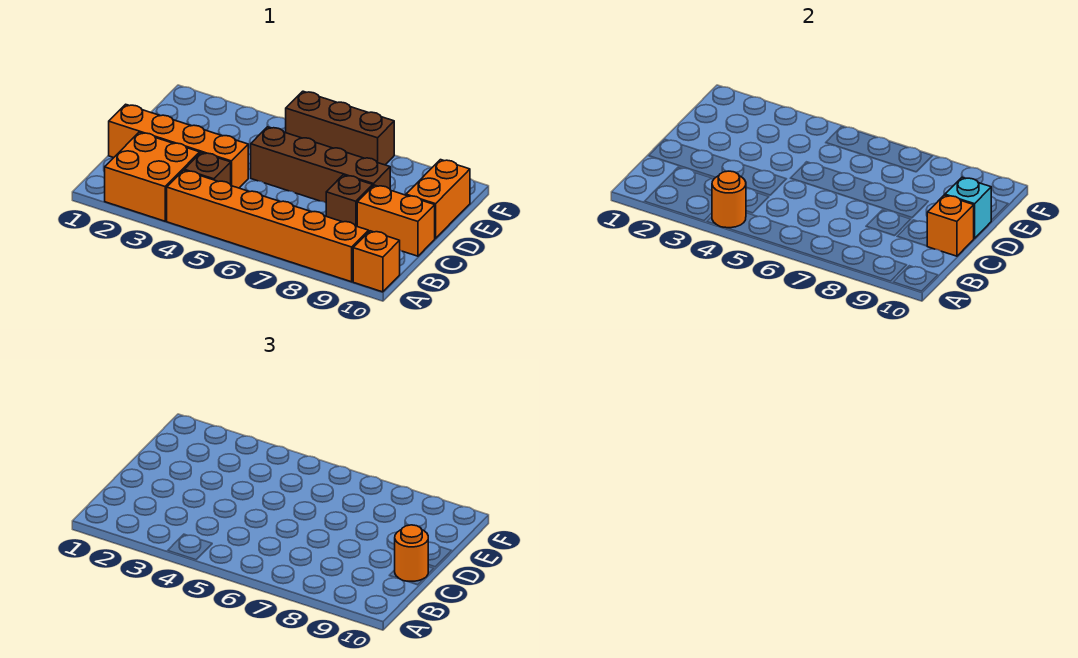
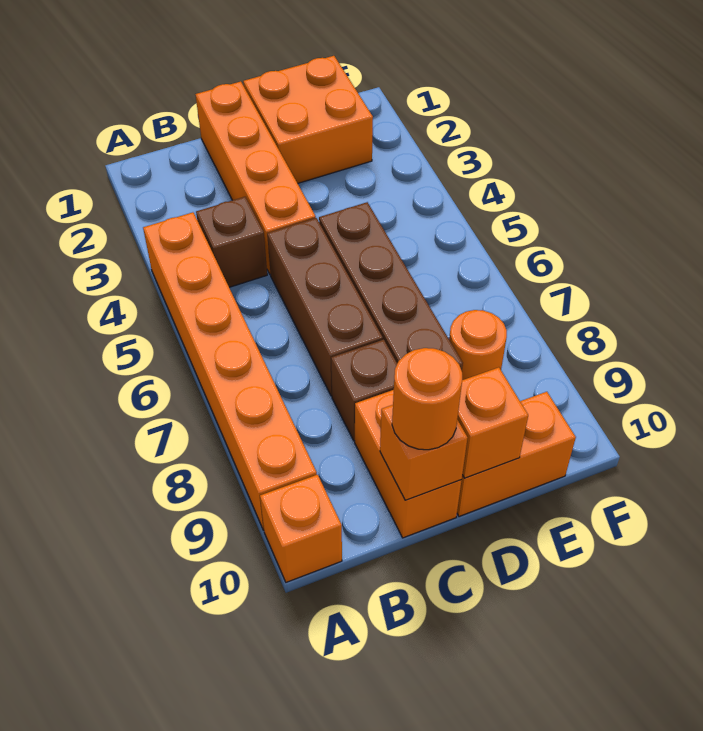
orange 2x2 brick [105,132,200,221] -> orange 2x2 brick moved to [243,56,373,183]
orange 1x1 round brick [712,171,746,228] -> orange 1x1 round brick moved to [449,310,507,380]
cyan 1x1 brick [945,177,991,238] -> orange 1x1 brick [457,367,528,478]
brown 1x3 brick [286,91,394,165] -> brown 1x3 brick moved to [267,218,383,396]

